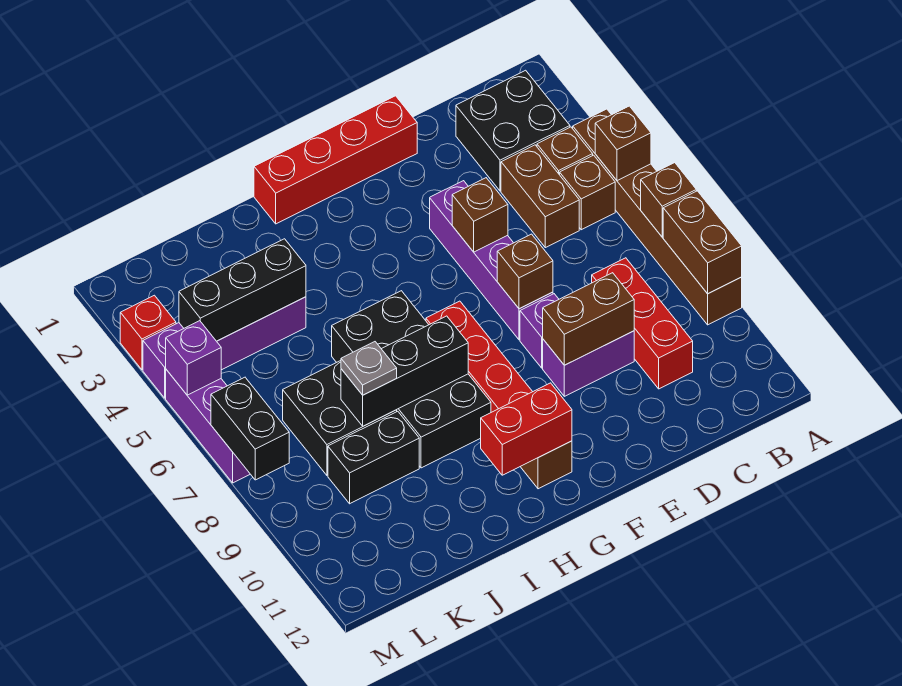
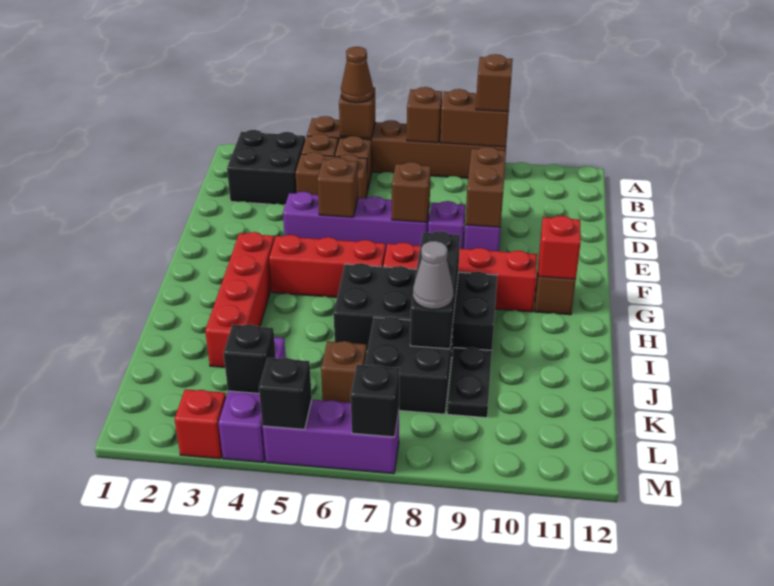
none -> brown 1x1 cone [341,47,373,103]
none -> brown 1x1 brick [476,54,513,112]
red 1x3 brick [592,258,693,389] -> red 1x3 brick moved to [269,235,386,297]
red 1x4 brick [254,96,417,224] -> red 1x4 brick moved to [205,232,274,367]
red 1x2 brick [481,383,572,475] -> red 1x1 brick [538,216,581,279]
purple 1x4 brick [143,297,306,398] -> purple 1x3 brick [218,337,286,462]
black 1x3 brick [179,239,306,341] -> black 1x1 brick [223,324,276,393]
grey 1x1 plate [341,342,397,395] -> grey 1x1 cone [413,241,453,309]
black 1x2 brick [328,411,419,504] -> black 1x2 plate [447,347,492,418]
none -> brown 1x1 brick [321,341,367,403]
purple 1x1 brick [166,321,221,395] -> black 1x1 brick [259,358,312,429]
black 1x2 brick [211,377,289,480] -> black 1x1 brick [351,365,400,437]

